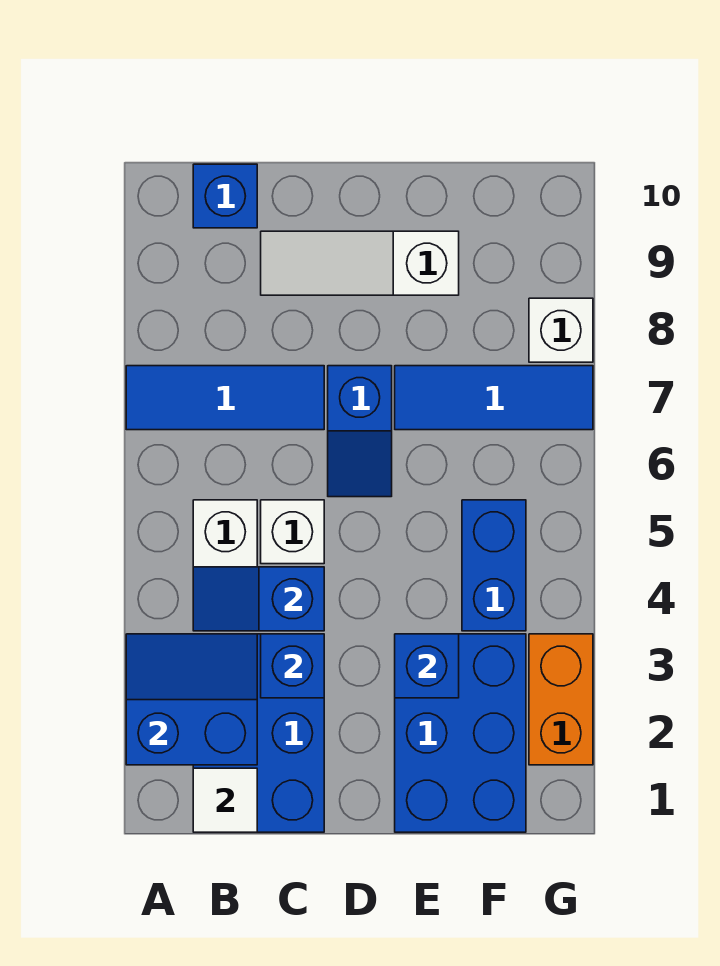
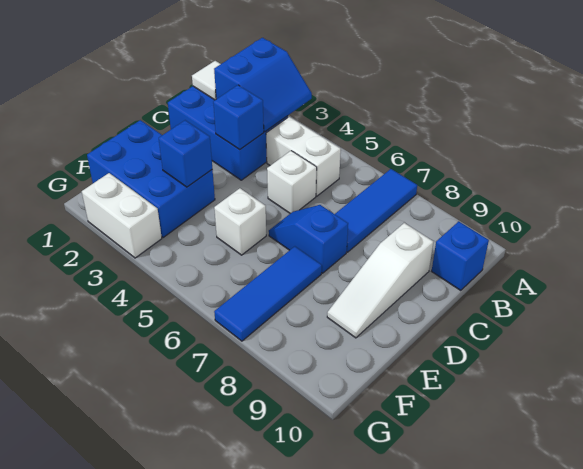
blue 1x2 slope [193,567,324,631] -> none
white 1x3 slope [261,231,459,295] -> white 1x3 slope turned to [327,223,433,338]
blue 1x2 brick [462,500,526,631] -> none
orange 1x2 brick [529,634,593,765] -> white 1x2 brick [82,173,162,258]
white 1x1 brick [529,298,593,362] -> white 1x1 brick moved to [214,188,266,255]

